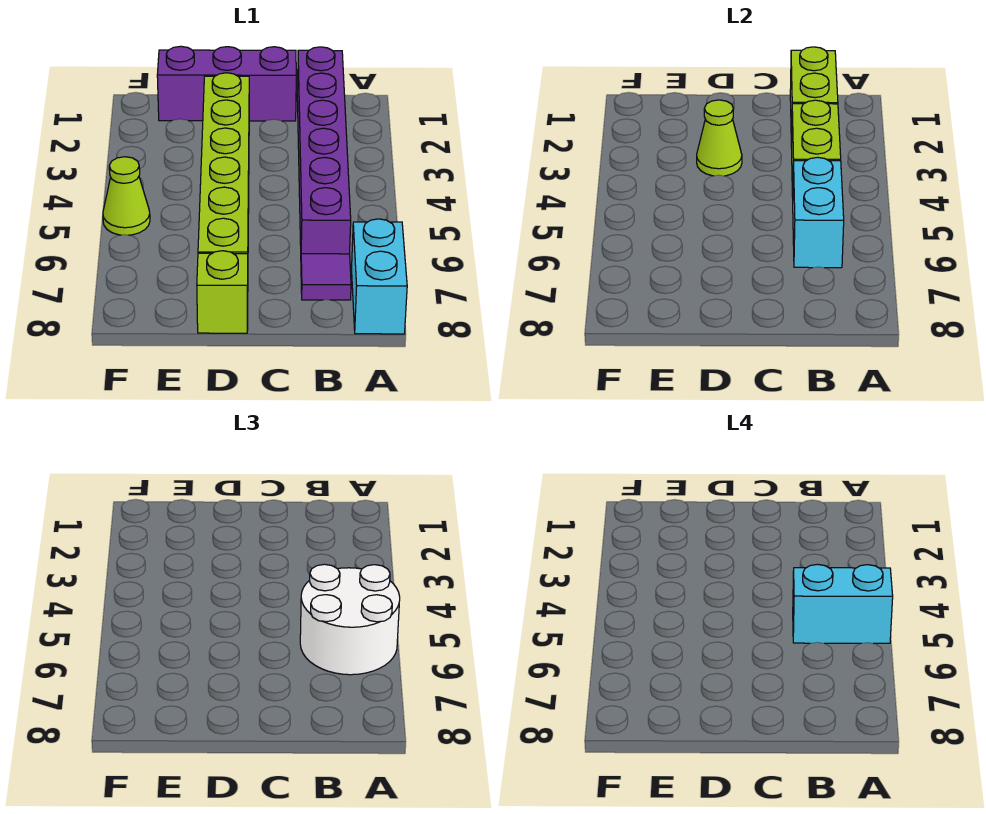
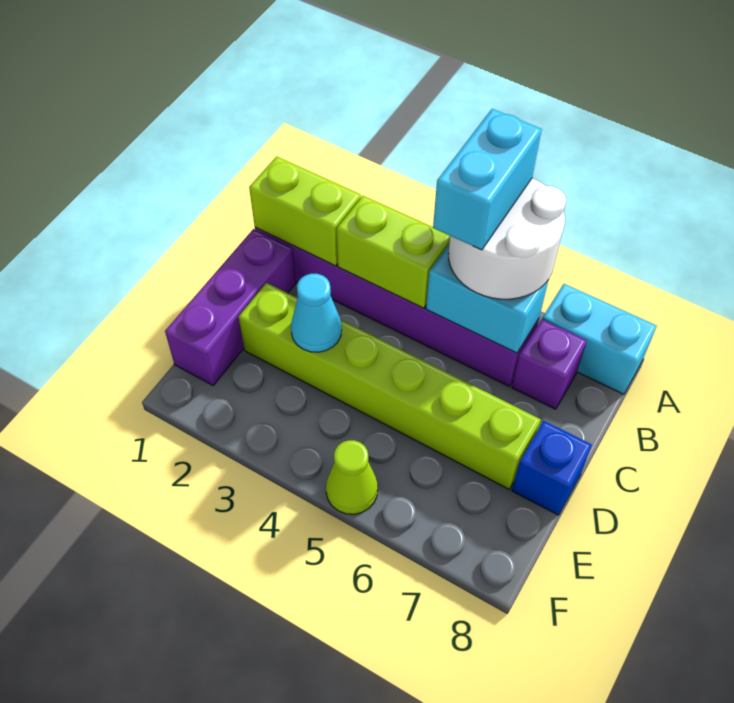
purple 1x1 tile [301,254,351,300] -> purple 1x1 brick [512,319,587,409]
lime 1x1 cone [697,100,742,176] -> cyan 1x1 cone [291,274,342,352]
lime 1x1 brick [197,251,248,333] -> blue 1x1 brick [512,421,592,515]

